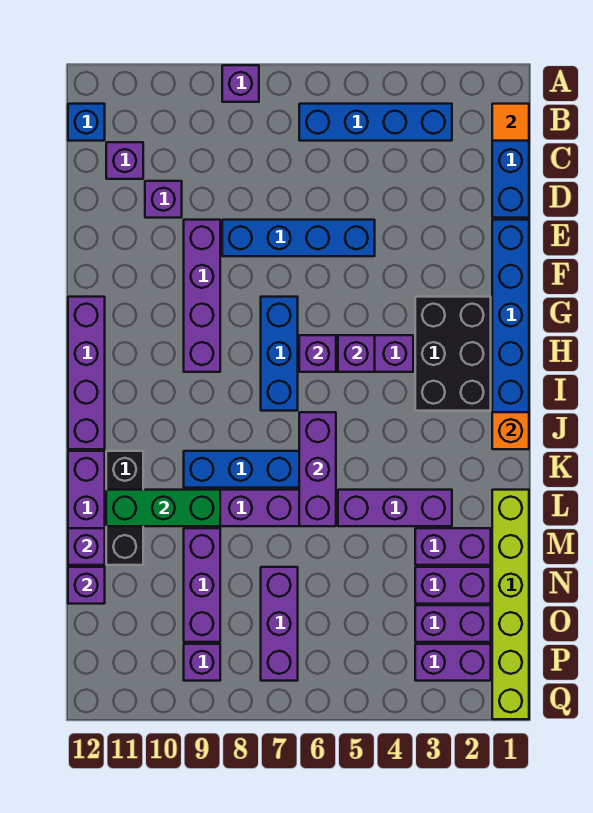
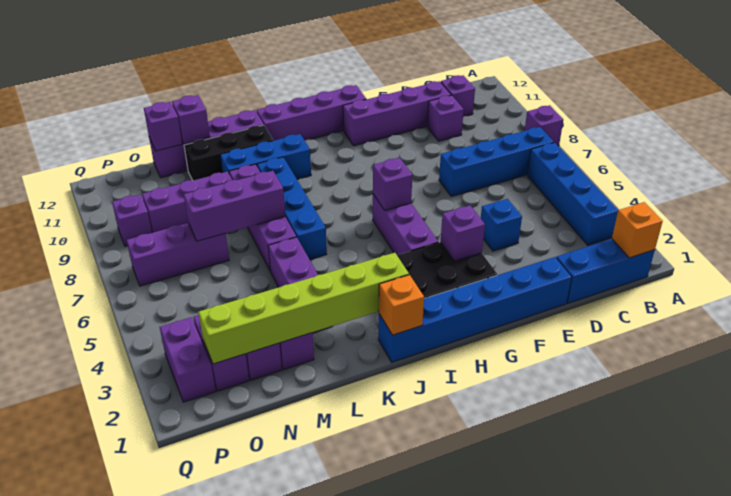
orange 1x1 tile [492,104,529,141] -> orange 1x1 brick [612,202,663,258]
blue 1x1 brick [68,104,105,141] -> blue 1x1 brick moved to [481,199,522,251]
blue 1x4 brick [222,220,375,256] -> blue 1x4 brick turned to [439,127,554,196]
purple 1x4 brick [184,220,220,372] -> purple 1x4 brick moved to [343,81,451,146]
blue 1x3 brick [261,297,298,411] -> blue 1x3 brick moved to [220,134,311,179]
purple 1x1 brick [338,335,375,372] -> purple 1x1 brick moved to [441,205,485,261]
purple 1x3 brick [299,412,336,526] -> purple 1x3 brick moved to [184,171,285,241]
lime 1x6 brick [492,490,529,719] -> lime 1x6 brick moved to [198,253,409,364]
green 1x3 brick [106,490,220,526] -> none

